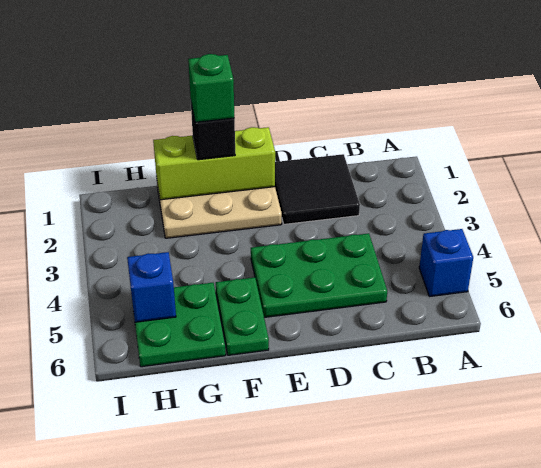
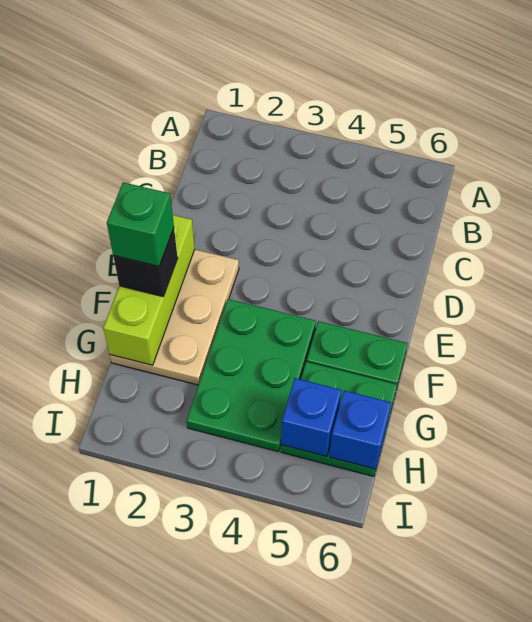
blue 1x1 brick [419,229,473,297] -> blue 1x1 brick moved to [329,391,391,469]
black 2x2 tile [275,154,360,224] -> none
green 2x3 plate [251,233,387,317] -> green 2x3 plate moved to [187,299,316,452]

